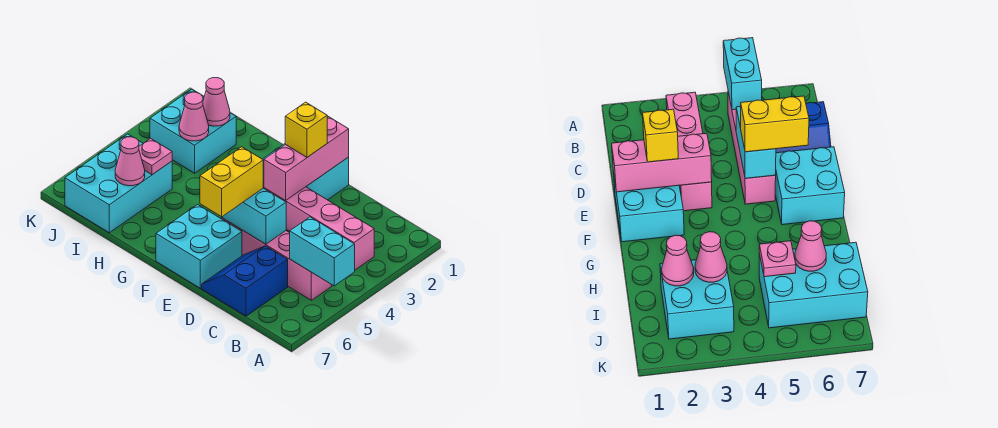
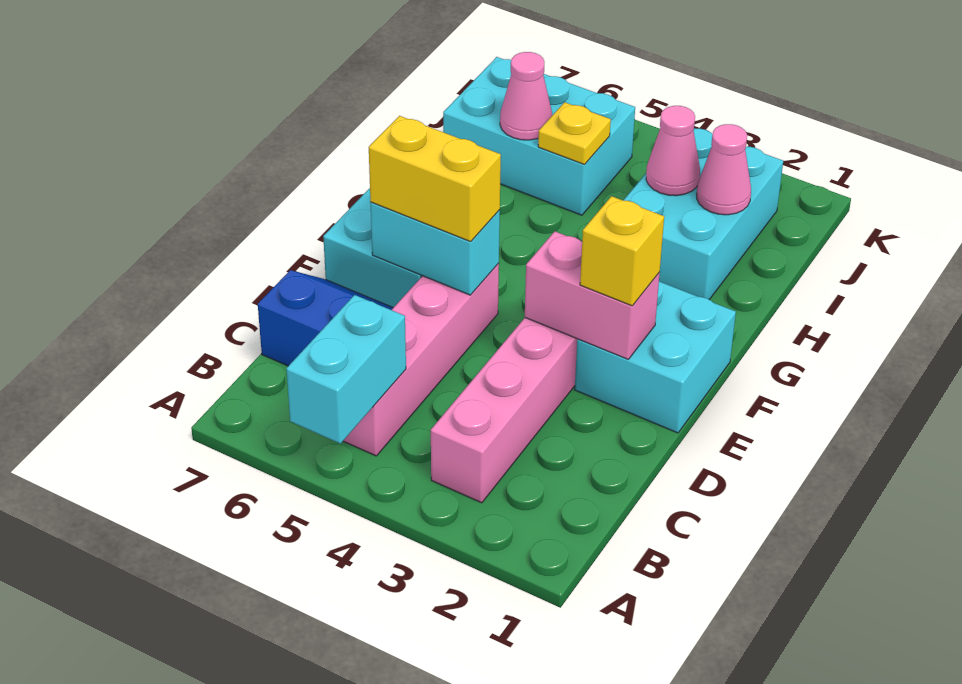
cyan 1x2 brick [222,188,286,244] -> cyan 1x2 brick turned to [371,202,500,295]
pink 1x3 brick [264,116,349,201] -> pink 1x2 brick [525,231,660,359]
cyan 2x2 brick [150,89,236,173] -> cyan 2x3 brick [623,129,783,299]
pink 1x1 plate [139,138,172,175] -> yellow 1x1 plate [538,102,611,165]

